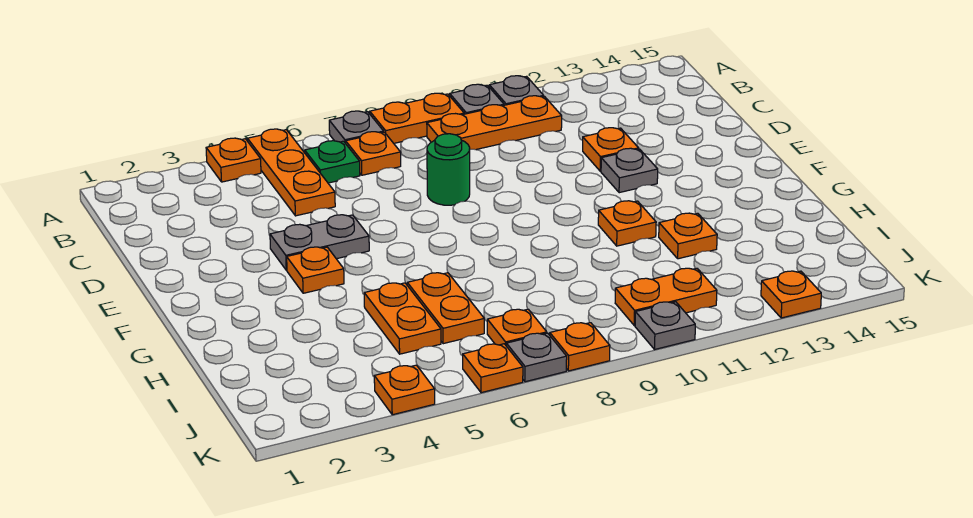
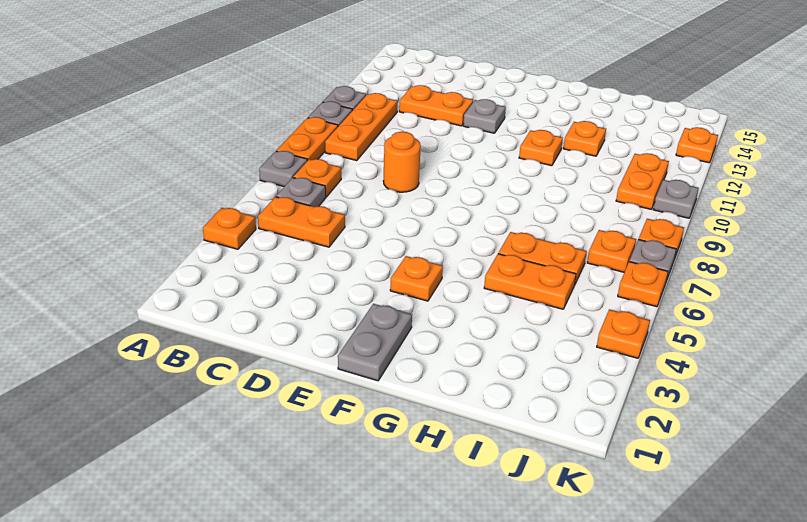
orange 1x3 plate [248,129,335,216] -> orange 1x2 plate [258,197,345,247]
green 1x1 plate [305,141,360,183] -> grey 1x1 plate [276,178,326,207]
green 1x1 round brick [427,134,470,205] -> orange 1x1 round brick [383,132,421,192]
orange 1x1 plate [583,128,639,171] -> orange 1x2 plate [399,85,473,126]
grey 1x2 plate [270,215,369,270] -> grey 1x2 plate moved to [338,304,412,381]

